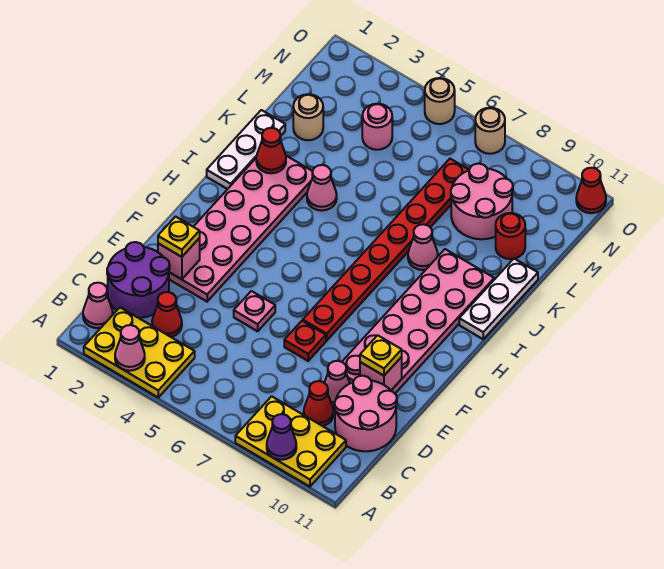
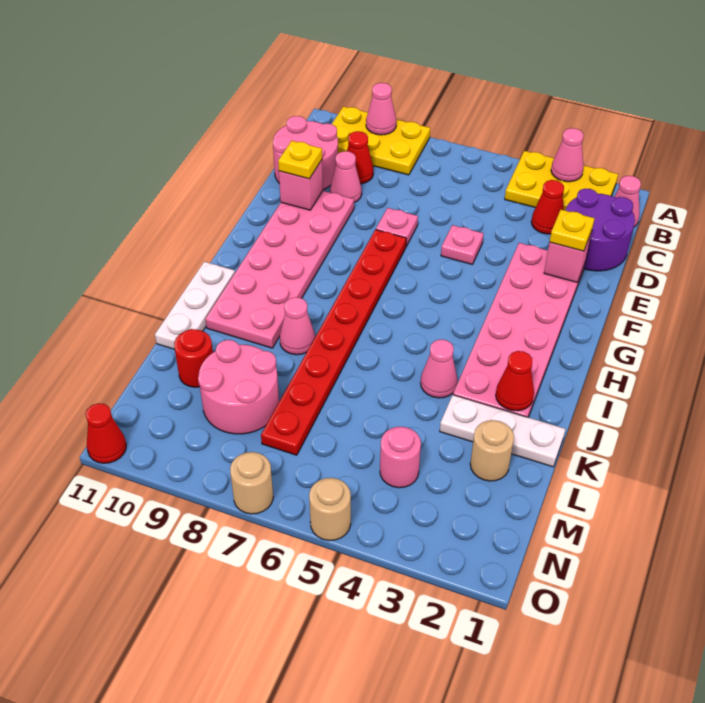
purple 1x1 cone [267,414,296,460] -> pink 1x1 cone [366,83,396,135]
red 1x1 plate [284,321,326,361] -> pink 1x1 plate [376,208,418,246]
white 1x3 plate [207,110,285,189] -> white 1x3 plate turned to [440,395,565,467]

